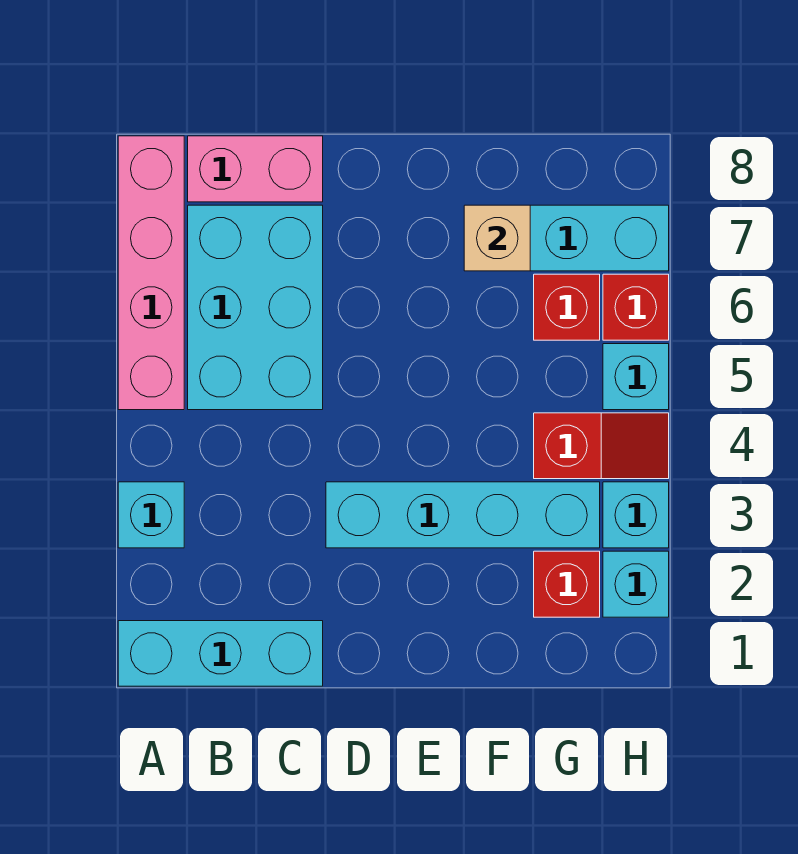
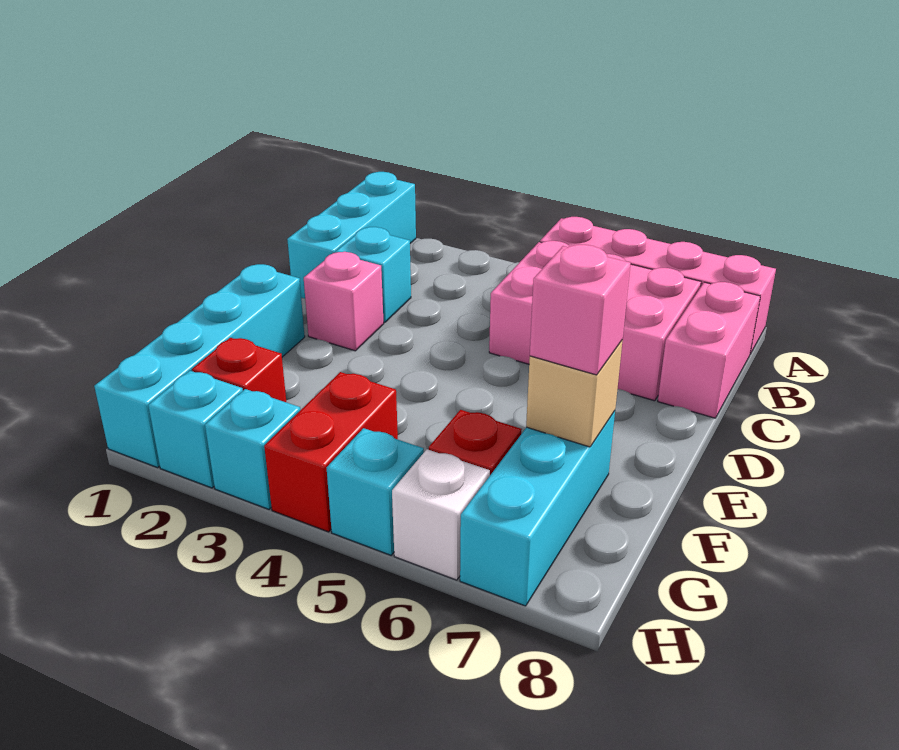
cyan 1x1 brick [118,482,184,548] -> cyan 1x1 brick moved to [335,227,411,323]
cyan 2x3 brick [188,205,323,410] -> pink 2x3 brick [489,241,701,401]
none -> pink 1x1 brick [304,252,384,351]
cyan 1x4 brick [326,482,600,548] -> cyan 1x4 brick moved to [94,264,305,467]
none -> pink 1x1 brick [530,245,631,375]
red 1x2 slope [534,413,669,479] -> red 1x2 brick [264,372,398,532]
red 1x1 brick [603,274,669,340] -> white 1x1 brick [392,449,490,580]

